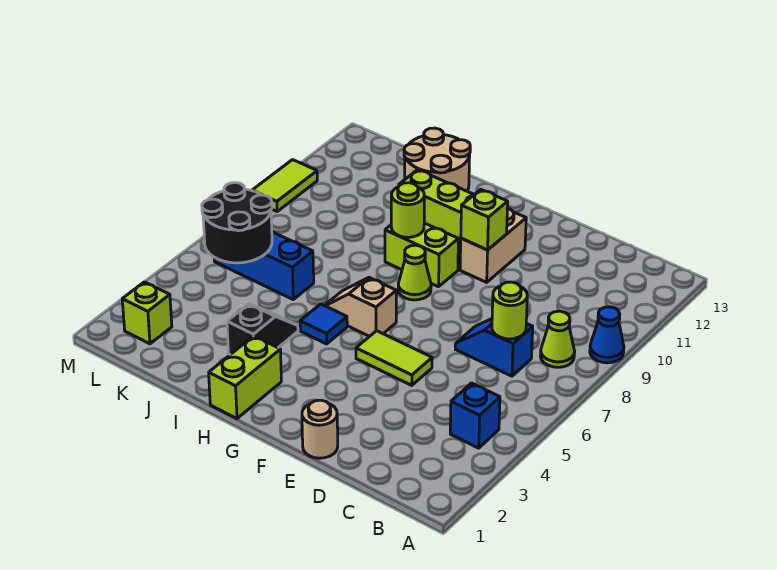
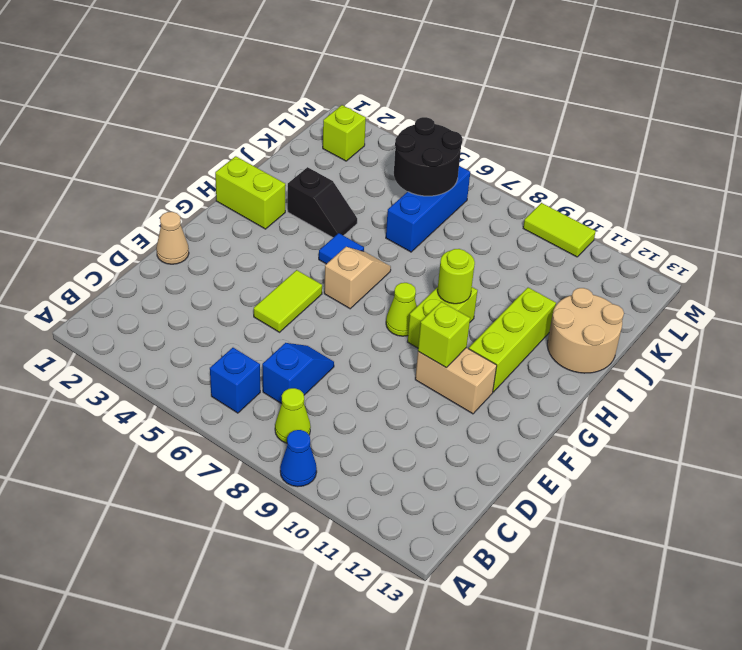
blue 1x1 brick [450,383,500,448] -> blue 1x1 brick moved to [210,348,260,413]
lime 1x1 round brick [492,282,527,339] -> none
tan 1x1 round brick [302,400,338,458] -> tan 1x1 cone [156,212,189,264]

